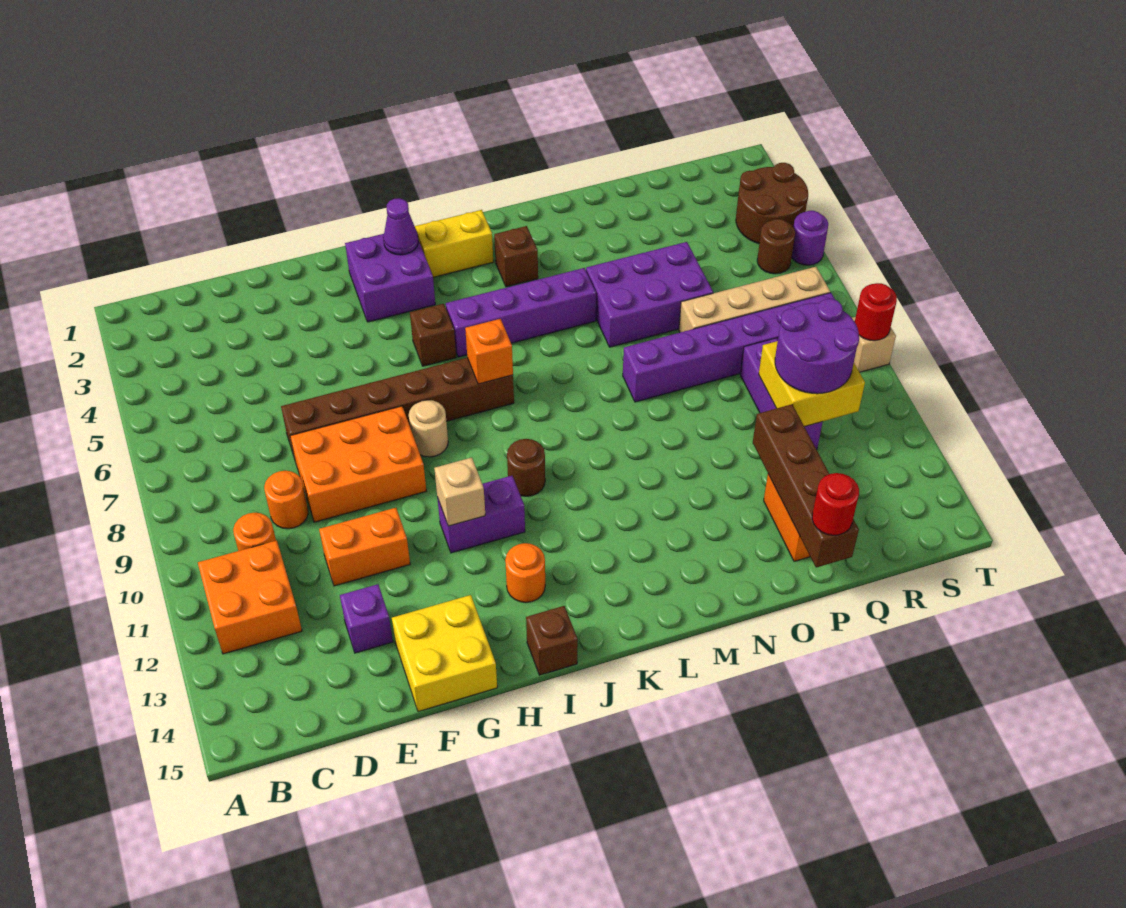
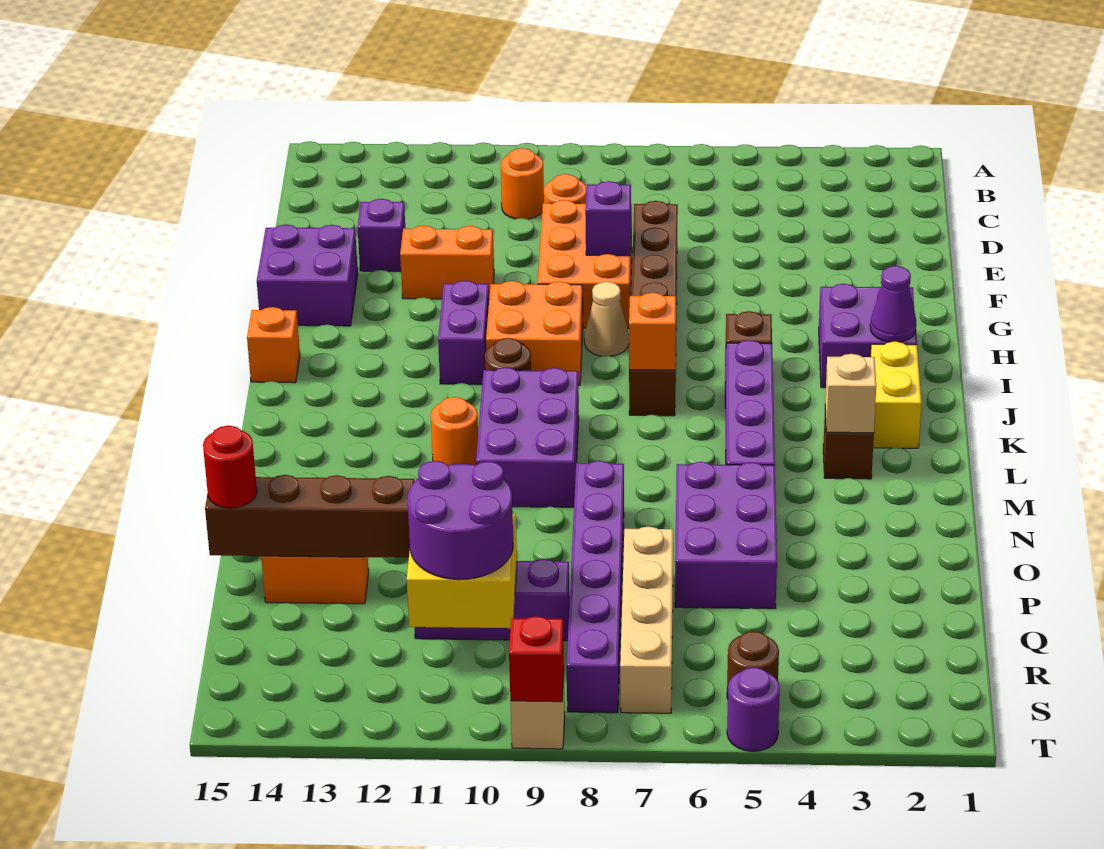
orange 2x2 brick [198,540,302,654] -> orange 2x2 brick moved to [486,281,583,385]
orange 1x2 brick [319,508,410,586] -> orange 1x2 brick turned to [400,226,494,299]
none -> purple 1x1 brick [585,181,631,256]
yellow 2x2 brick [392,595,497,712] -> purple 2x2 brick [257,224,358,326]
tan 1x1 round brick [409,400,448,457] -> tan 1x1 cone [584,282,629,356]
tan 1x1 brick [434,458,485,526] -> tan 1x1 brick moved to [825,354,876,433]
orange 1x1 round brick [505,543,545,602] -> orange 1x1 round brick moved to [431,397,478,465]
brown 1x1 brick [526,606,578,675] -> orange 1x1 brick [247,307,300,383]
none -> purple 2x3 brick [476,367,579,507]
brown 2x2 round brick [736,163,808,244] -> none
red 1x1 round brick [855,283,897,341] -> red 1x1 brick [509,616,564,702]

